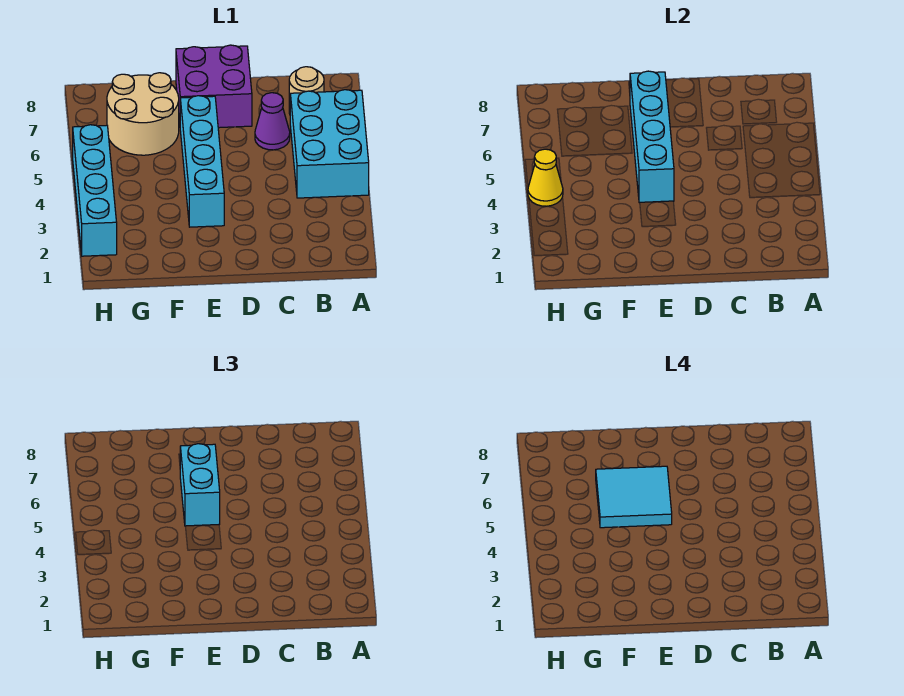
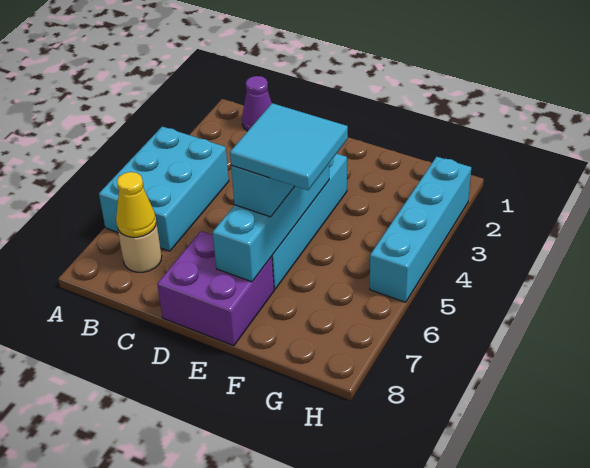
purple 1x1 cone [255,93,290,150] -> purple 1x1 cone moved to [242,76,272,131]
tan 2x2 round brick [107,73,179,155] -> none
yellow 1x1 cone [528,149,563,206] -> yellow 1x1 cone moved to [116,172,156,237]

